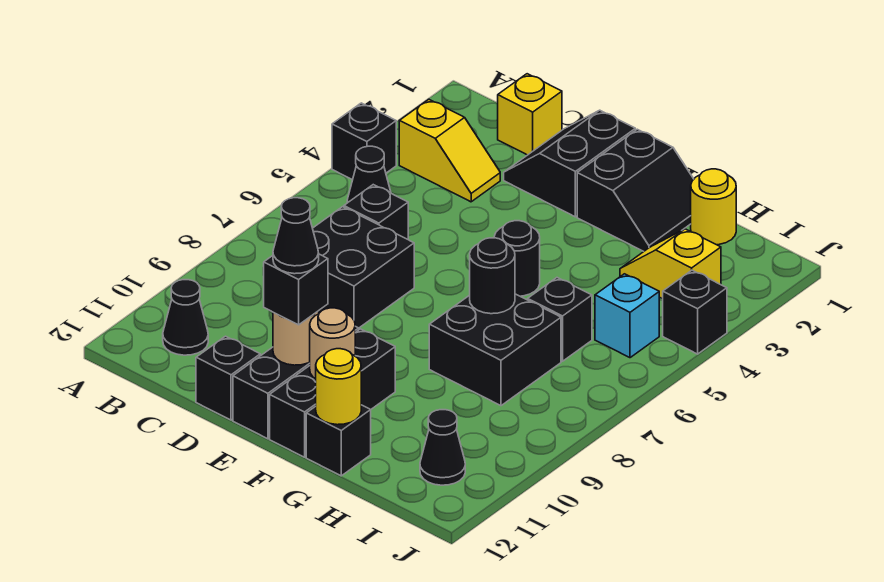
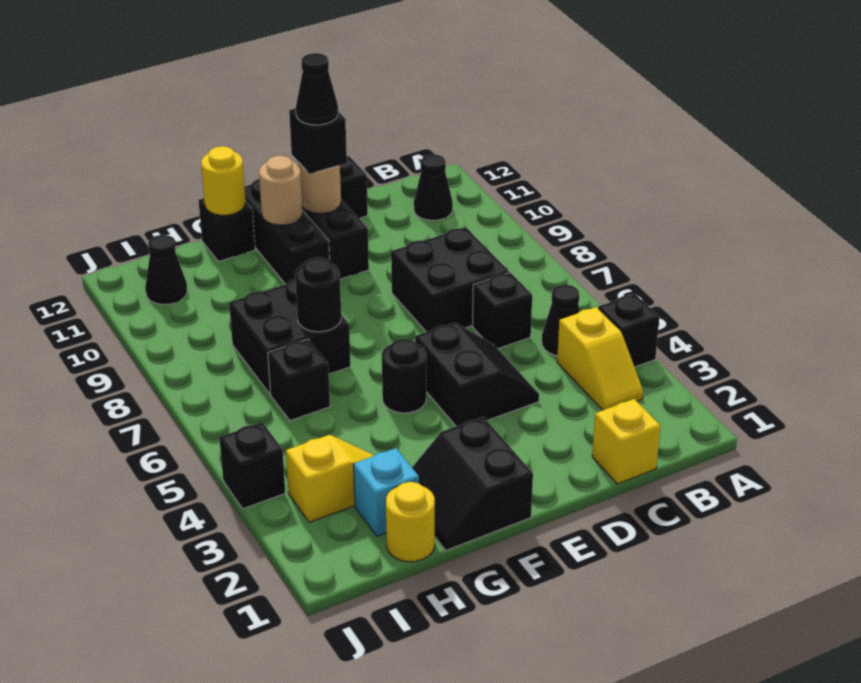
yellow 1x2 slope [399,99,500,202] -> yellow 1x2 slope turned to [557,307,643,410]
black 2x2 slope [504,110,635,217] -> black 2x2 slope moved to [415,323,539,426]
cyan 1x1 brick [595,274,659,358] -> cyan 1x1 brick moved to [354,448,419,536]

